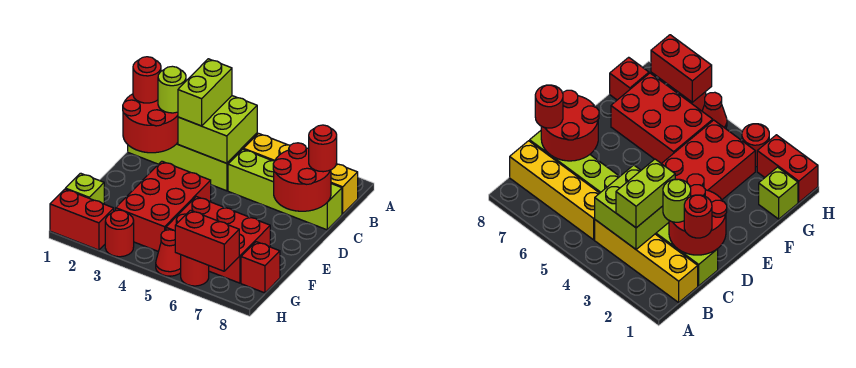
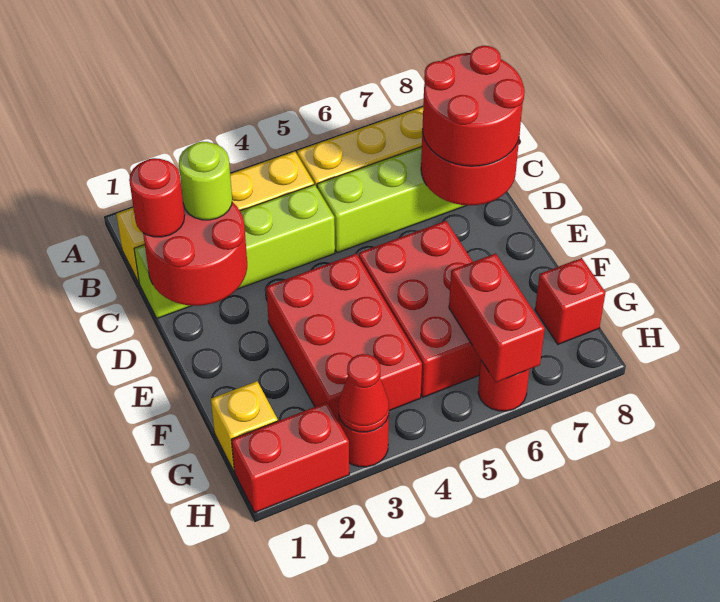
lime 2x2 brick [178,96,257,163] -> none
lime 1x2 brick [178,59,232,126] -> none
red 1x1 round brick [309,125,337,172] -> red 2x2 round brick [422,46,525,166]
red 2x3 brick [166,197,270,283] -> red 2x3 brick turned to [359,221,481,397]
lime 1x1 brick [66,173,104,204] -> yellow 1x1 brick [211,381,278,471]
red 1x1 cone [156,230,181,276] -> red 1x1 cone moved to [338,354,389,432]
red 1x2 brick [175,210,239,271] -> red 1x2 brick turned to [449,253,545,382]

